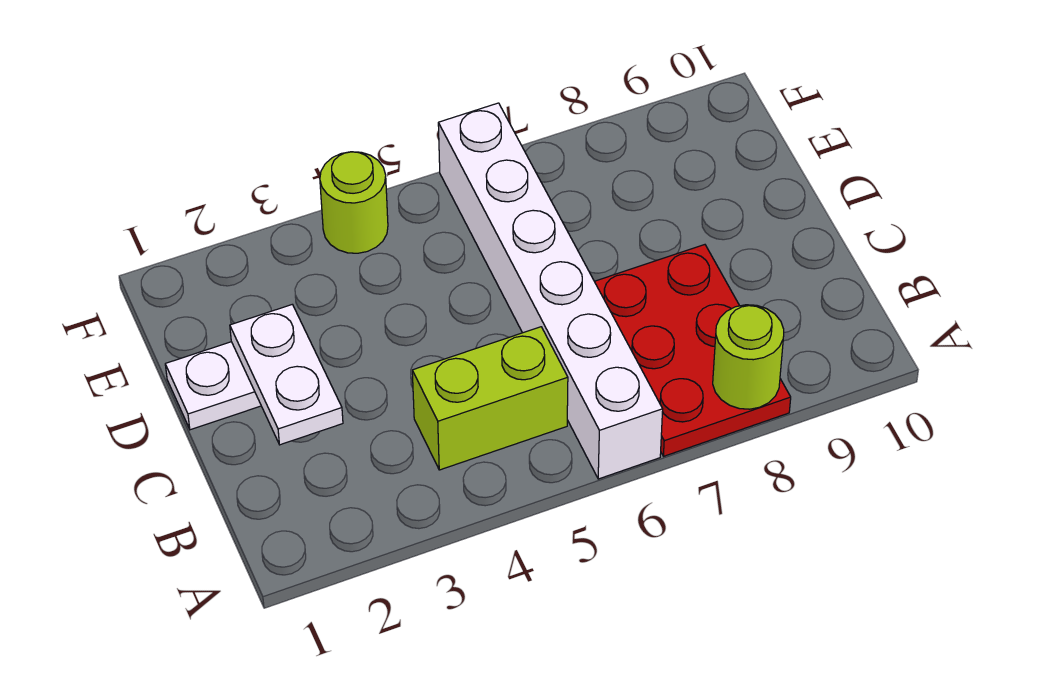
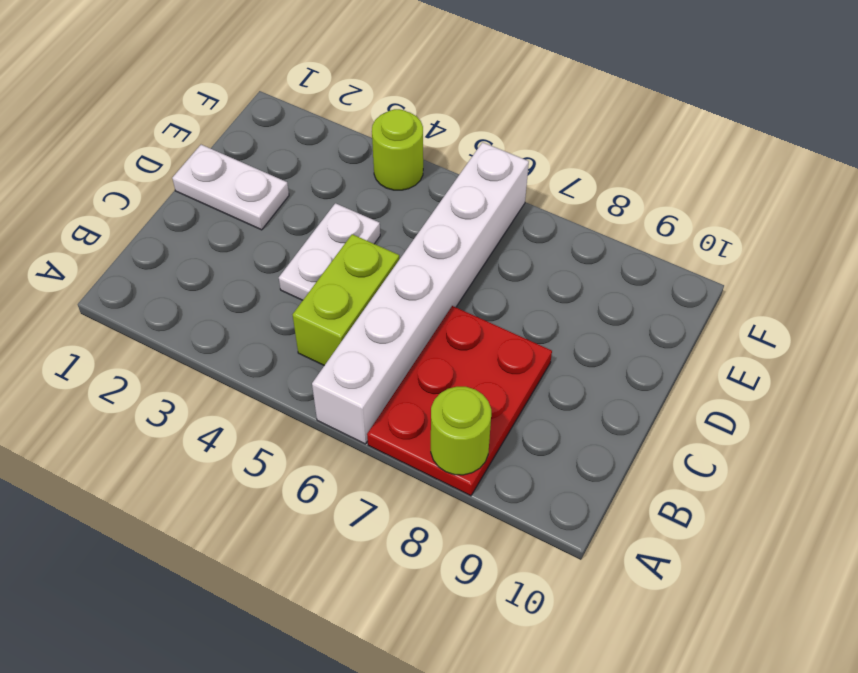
lime 1x2 brick [412,327,568,470] -> lime 1x2 brick turned to [293,234,400,366]
white 1x2 plate [230,304,343,445] -> white 1x2 plate moved to [279,203,380,300]

